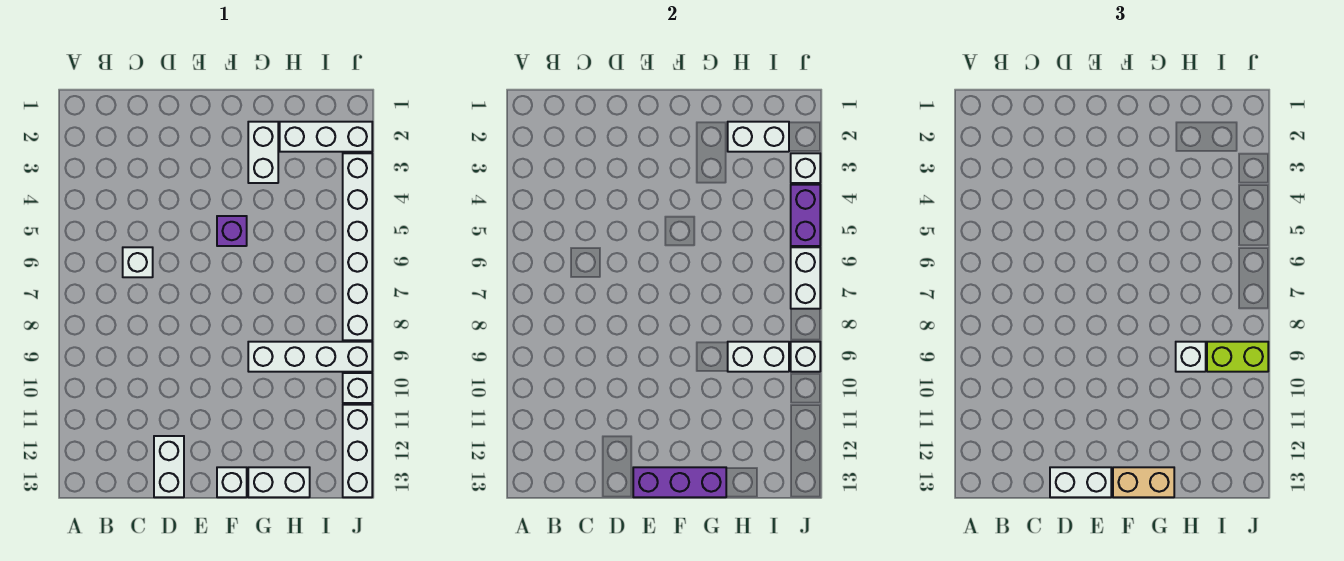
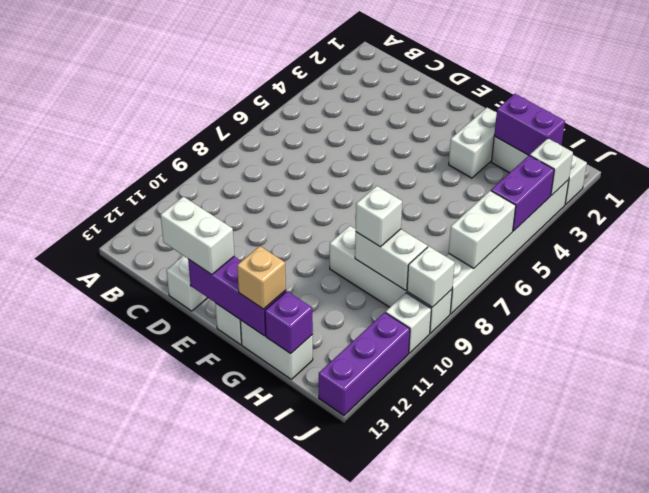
white 1x1 brick [123,247,153,277] -> none
purple 1x1 brick [217,216,247,246] -> purple 1x1 brick moved to [265,291,313,354]
tan 1x2 brick [1113,467,1174,497] -> tan 1x1 brick [237,246,286,309]
white 1x2 brick [728,122,789,152] -> purple 1x2 brick [494,94,565,155]
lime 1x2 brick [1207,342,1268,372] -> none
white 1x3 brick [343,405,372,497] -> purple 1x3 brick [319,312,410,415]

